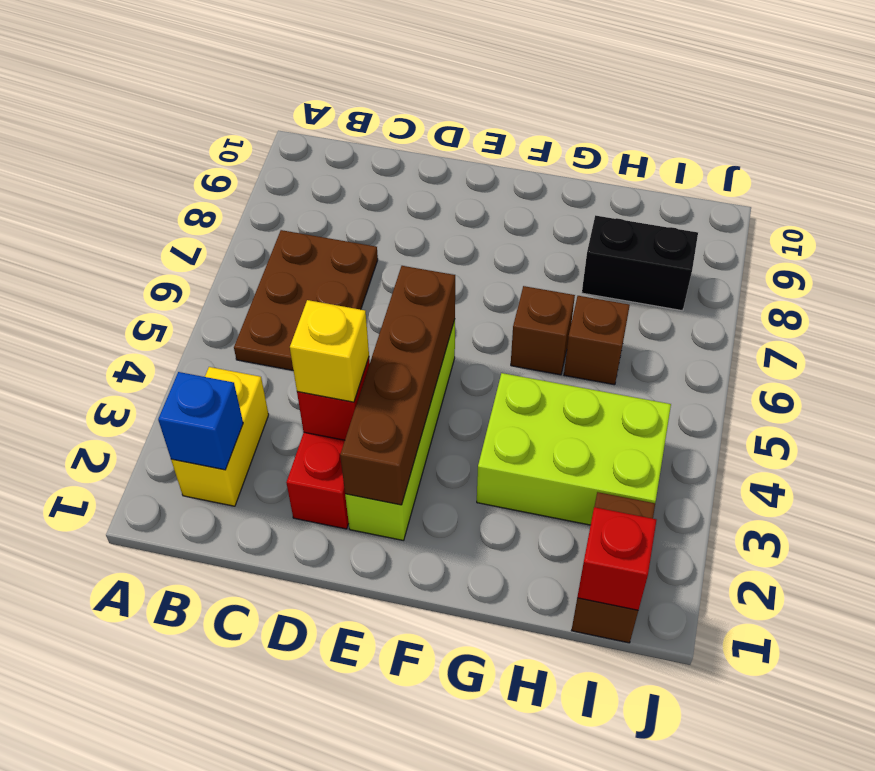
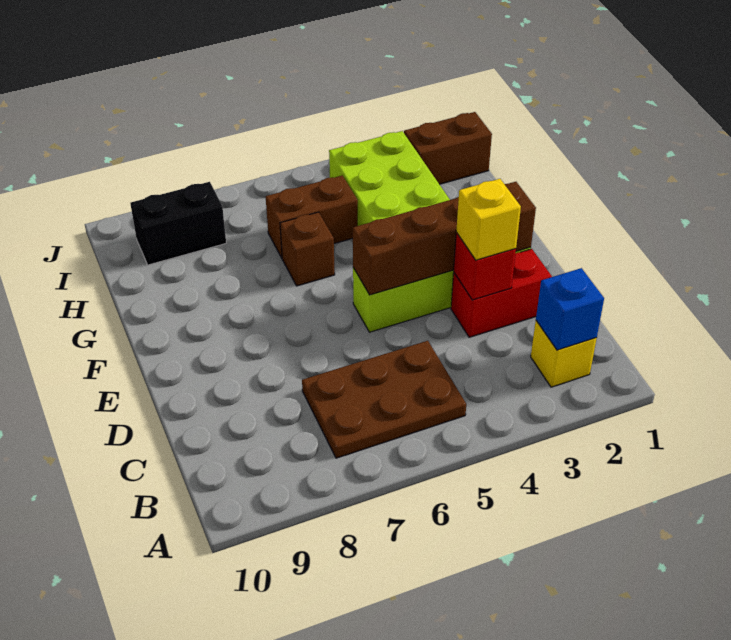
yellow 1x2 brick [171,367,269,506] -> yellow 1x1 brick [531,321,597,387]
brown 1x1 brick [564,296,630,385] -> brown 1x2 brick [266,175,358,258]
black 1x2 brick [582,215,698,311] -> black 1x2 brick turned to [130,182,226,265]
red 1x1 brick [577,507,656,610] -> none

